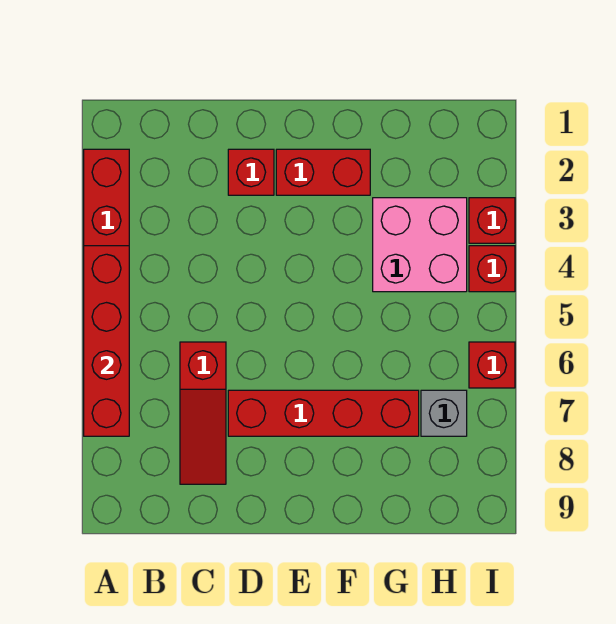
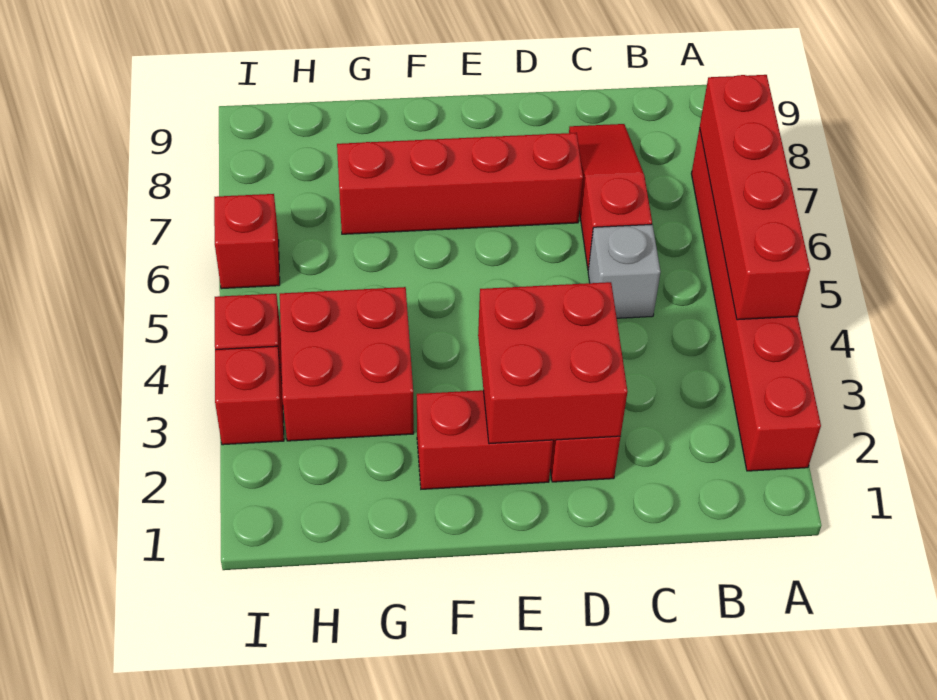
none -> red 2x2 brick [478,282,628,444]
pink 2x2 brick [373,198,467,292] -> red 2x2 brick [280,287,414,441]
grey 1x1 brick [421,390,467,436] -> grey 1x1 brick moved to [588,225,661,318]

